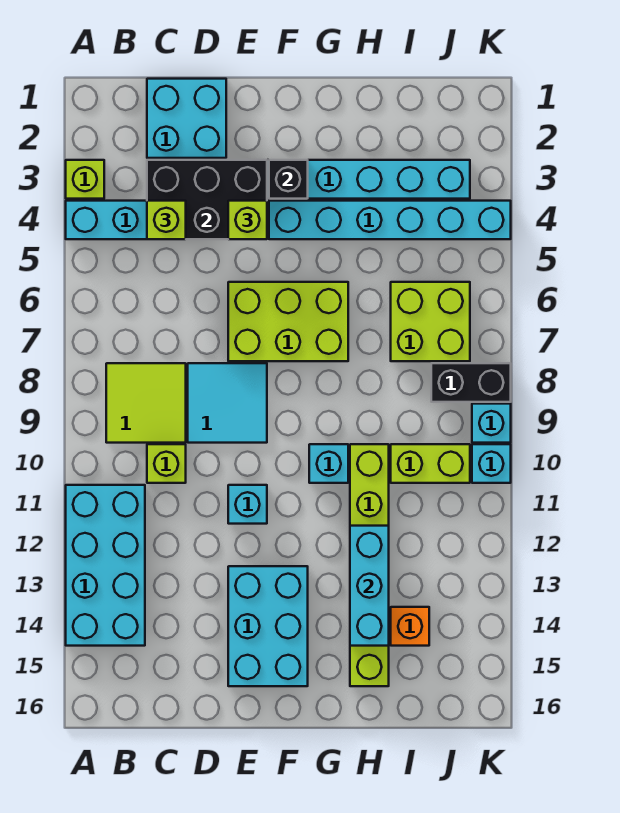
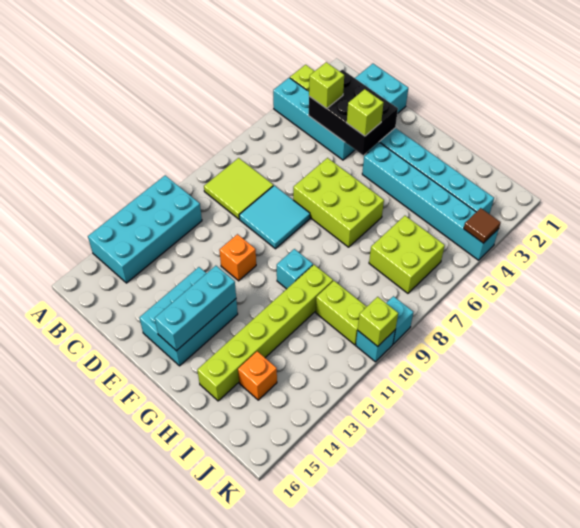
lime 1x1 brick [147,444,186,483] -> lime 1x1 brick moved to [358,297,398,346]
cyan 1x1 brick [228,485,267,524] -> orange 1x1 brick [219,234,256,281]
black 1x1 brick [269,160,308,199] -> none
cyan 1x3 brick [350,526,389,646] -> cyan 1x3 brick moved to [155,266,236,351]
black 1x2 brick [431,363,511,402] -> none
none -> brown 1x1 tile [464,208,501,243]

